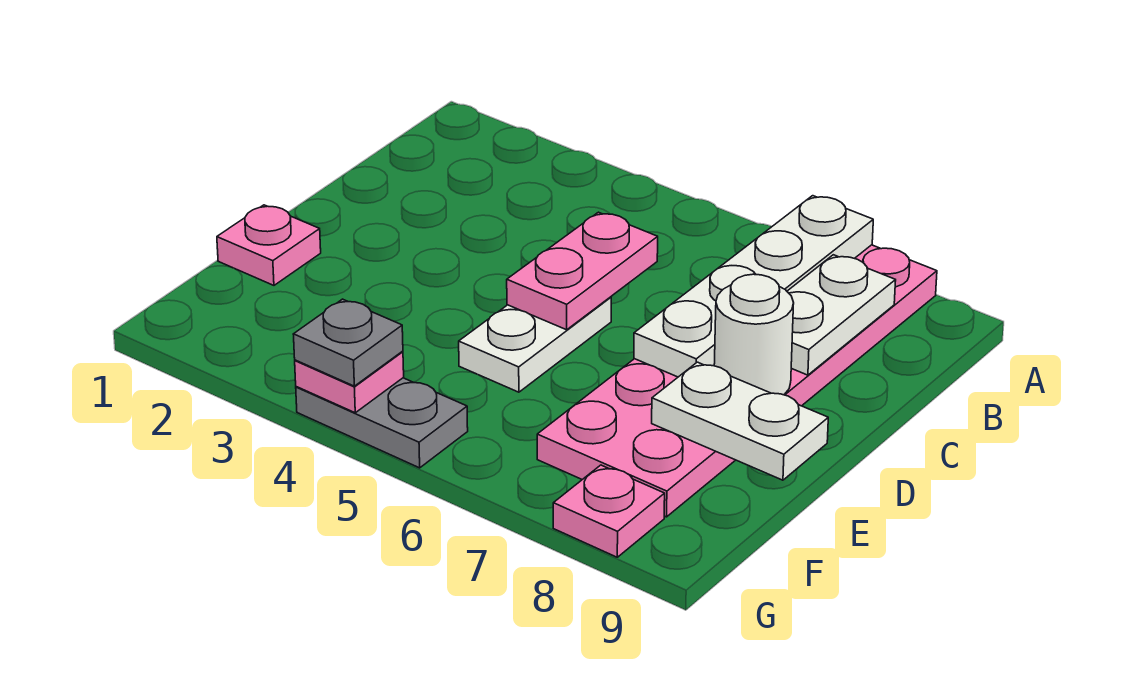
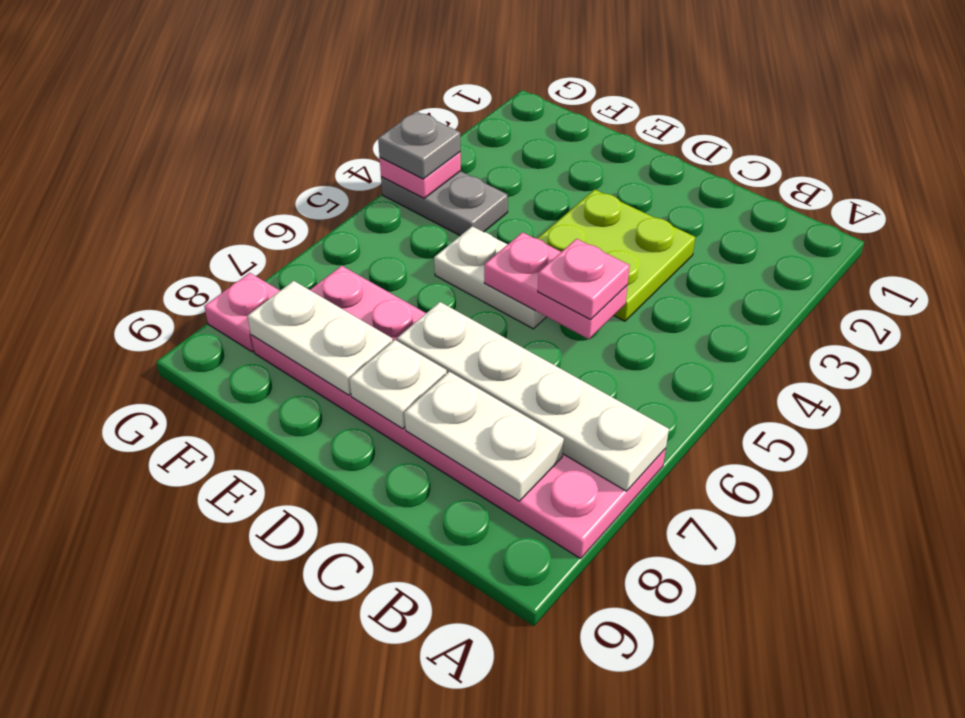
none -> lime 2x2 plate [537,189,695,321]
white 1x1 round brick [714,274,794,395] -> white 1x1 plate [349,340,447,429]
pink 1x1 plate [217,205,321,285] -> pink 1x1 plate moved to [538,239,630,319]
white 1x2 plate [652,362,828,480] -> white 1x2 plate turned to [248,281,393,395]
grey 1x2 plate [296,378,468,468] -> grey 1x2 plate turned to [381,171,508,236]

